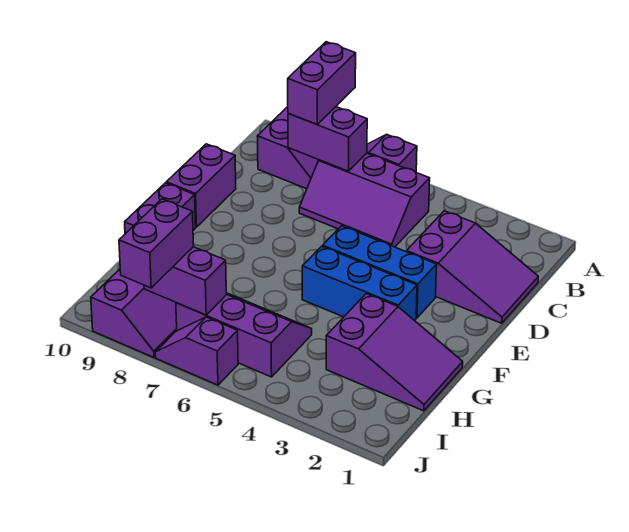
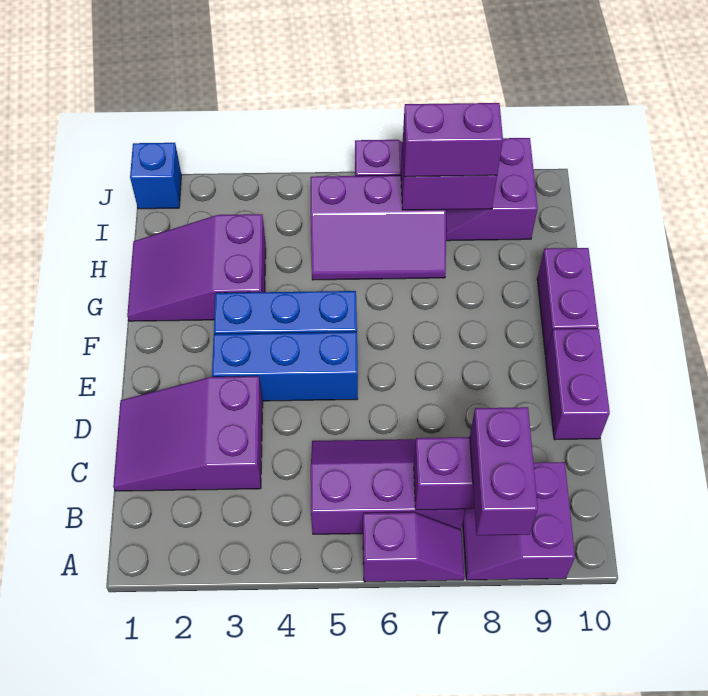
purple 1x2 brick [119,199,194,288] -> purple 1x2 brick turned to [403,103,503,177]
none -> blue 1x1 brick [130,143,181,209]

